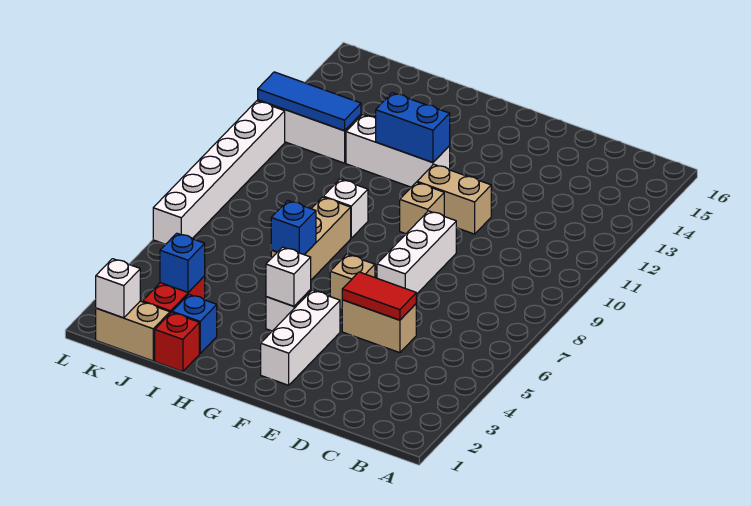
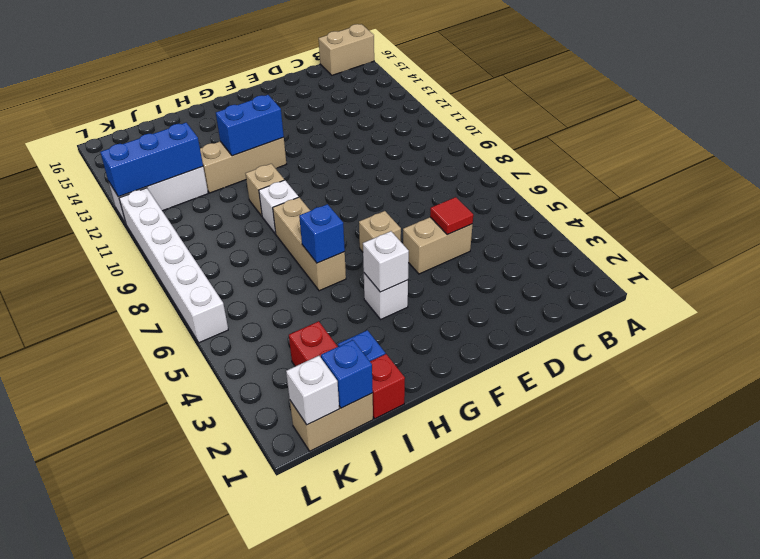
red 1x2 tile [342,272,416,320] -> red 1x1 tile [430,197,473,235]
white 1x3 brick [377,211,456,295] -> none
tan 1x2 brick [417,164,491,234] -> tan 1x2 brick moved to [319,24,374,75]
white 1x3 brick [261,290,340,385] -> none
tan 1x1 brick [400,182,444,234] -> tan 1x1 brick moved to [246,164,284,216]
white 1x3 brick [346,115,450,187] -> tan 1x3 brick [200,138,286,193]
blue 1x1 brick [160,233,205,292] -> blue 1x1 brick moved to [321,340,373,408]
blue 1x3 tile [258,72,361,131] -> blue 1x3 brick [100,123,203,197]

